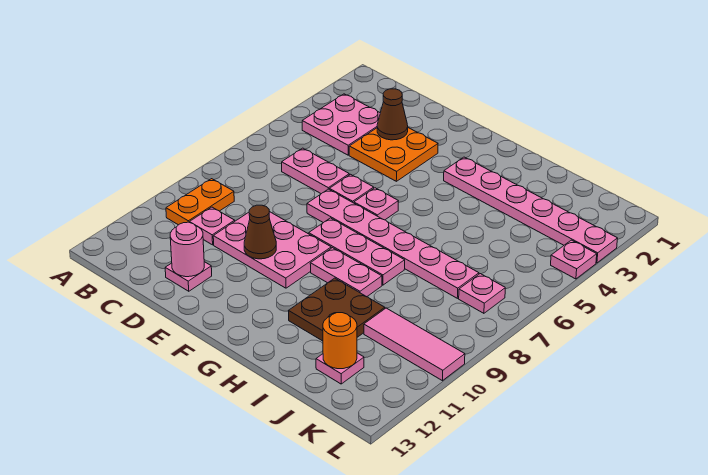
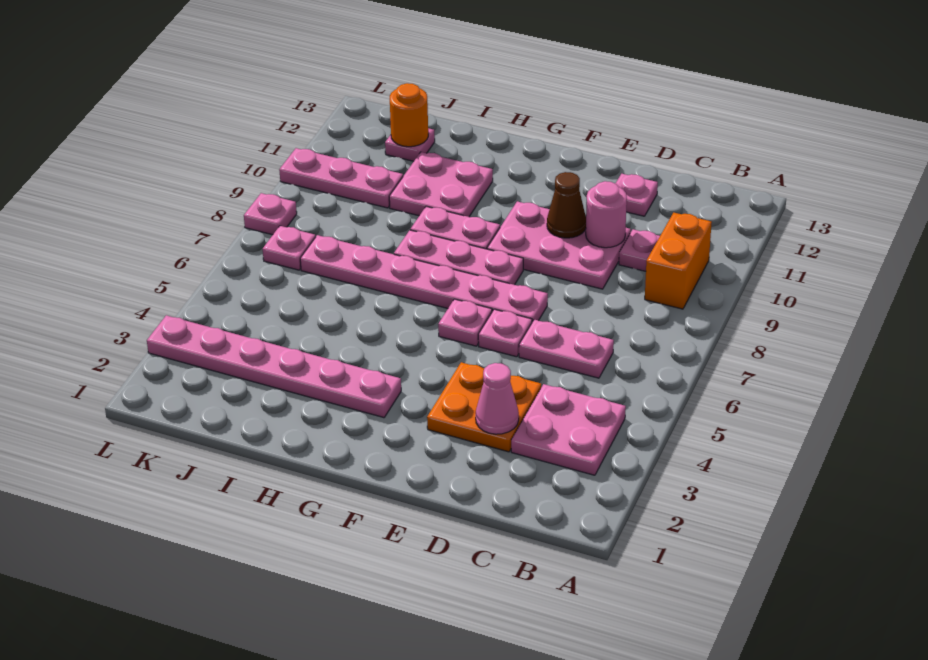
orange 1x2 plate [166,179,234,225] -> orange 1x2 brick [645,213,712,309]
brown 1x1 cone [377,89,408,140] -> pink 1x1 cone [476,363,519,434]
pink 1x1 round brick [170,222,204,277] -> pink 1x1 round brick moved to [586,181,627,248]
brown 2x2 plate [289,278,385,341] -> pink 2x2 plate [389,152,493,217]
pink 1x3 tile [364,308,465,381] -> pink 1x3 plate [279,148,403,208]
pink 1x1 plate [551,240,597,279] -> pink 1x1 plate moved to [244,193,297,235]

